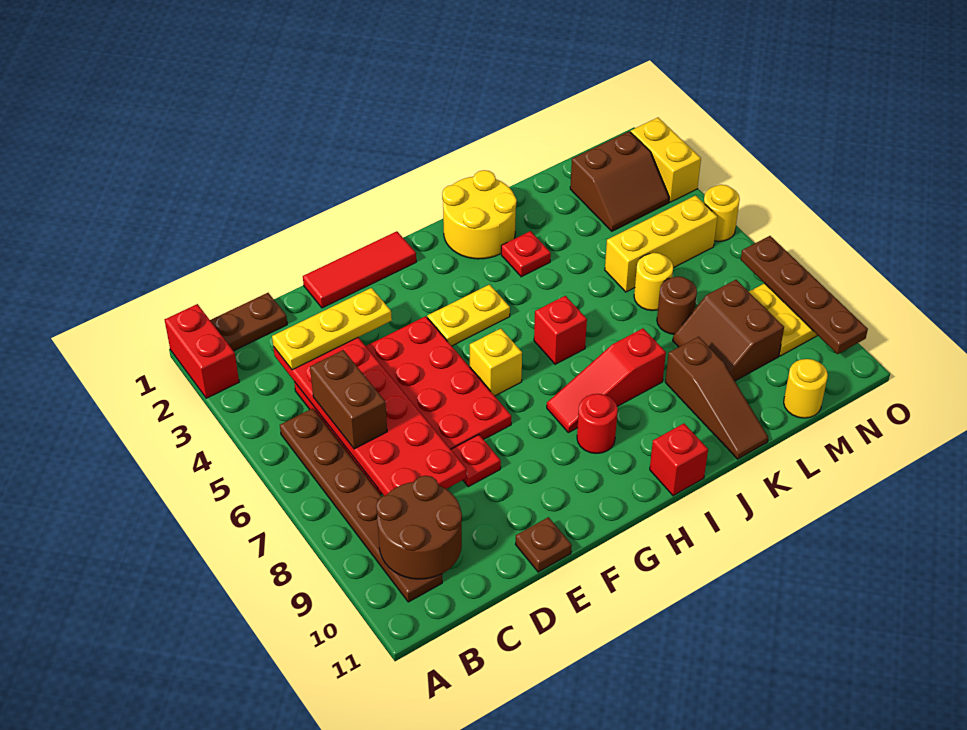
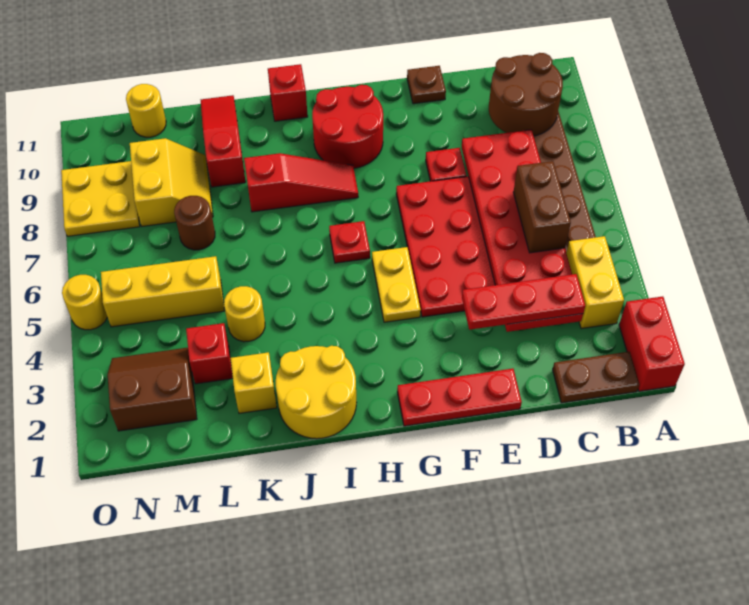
yellow 1x3 plate [272,288,392,370] -> red 1x3 plate [462,274,585,330]
red 1x3 tile [303,231,416,308] -> red 1x3 plate [397,369,522,426]
yellow 1x2 plate [427,285,510,346] -> yellow 1x2 plate turned to [372,247,421,322]
yellow 1x1 brick [470,329,522,396] -> yellow 1x1 brick moved to [230,352,277,413]
red 1x1 round brick [577,394,618,453] -> red 2x2 round brick [312,85,383,168]
red 1x1 brick [534,296,587,364] -> red 1x1 brick moved to [186,323,233,384]
red 1x1 plate [501,231,551,277] -> red 1x1 plate moved to [329,221,370,263]
brown 1x3 slope [665,337,768,459] -> red 1x3 slope [201,95,246,187]
yellow 1x1 round brick [634,253,673,311] -> yellow 1x1 round brick moved to [224,286,265,342]
brown 2x2 slope [673,280,784,381] -> yellow 2x2 slope [130,138,213,226]
yellow 1x2 brick [631,118,701,202] -> yellow 1x2 brick moved to [566,236,624,329]
brown 1x4 plate [741,236,868,354] -> none

